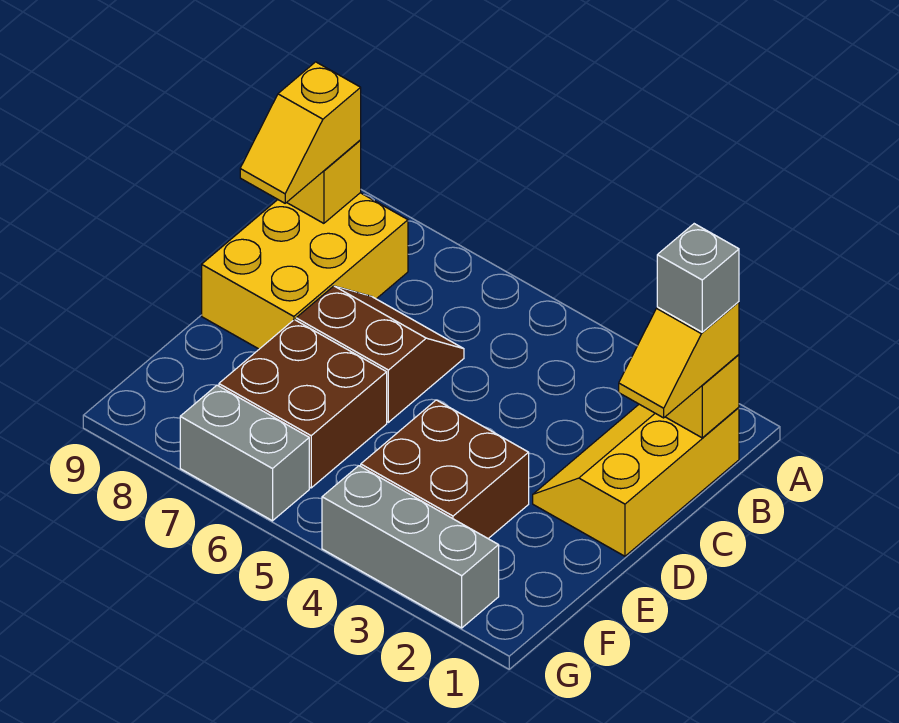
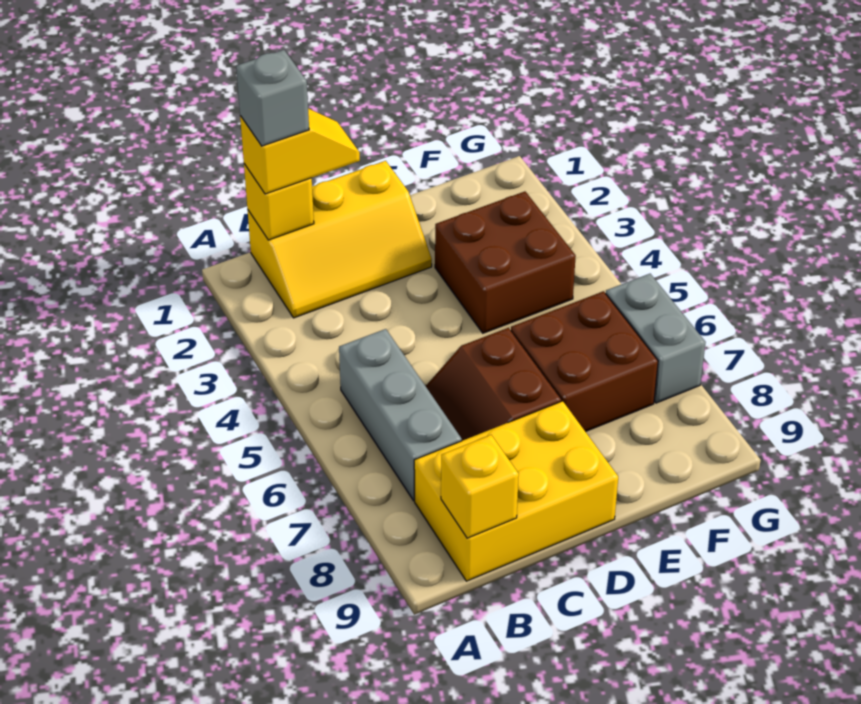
yellow 1x2 slope [240,62,361,203] -> none
grey 1x3 brick [322,466,499,628] -> grey 1x3 brick moved to [339,329,462,501]

